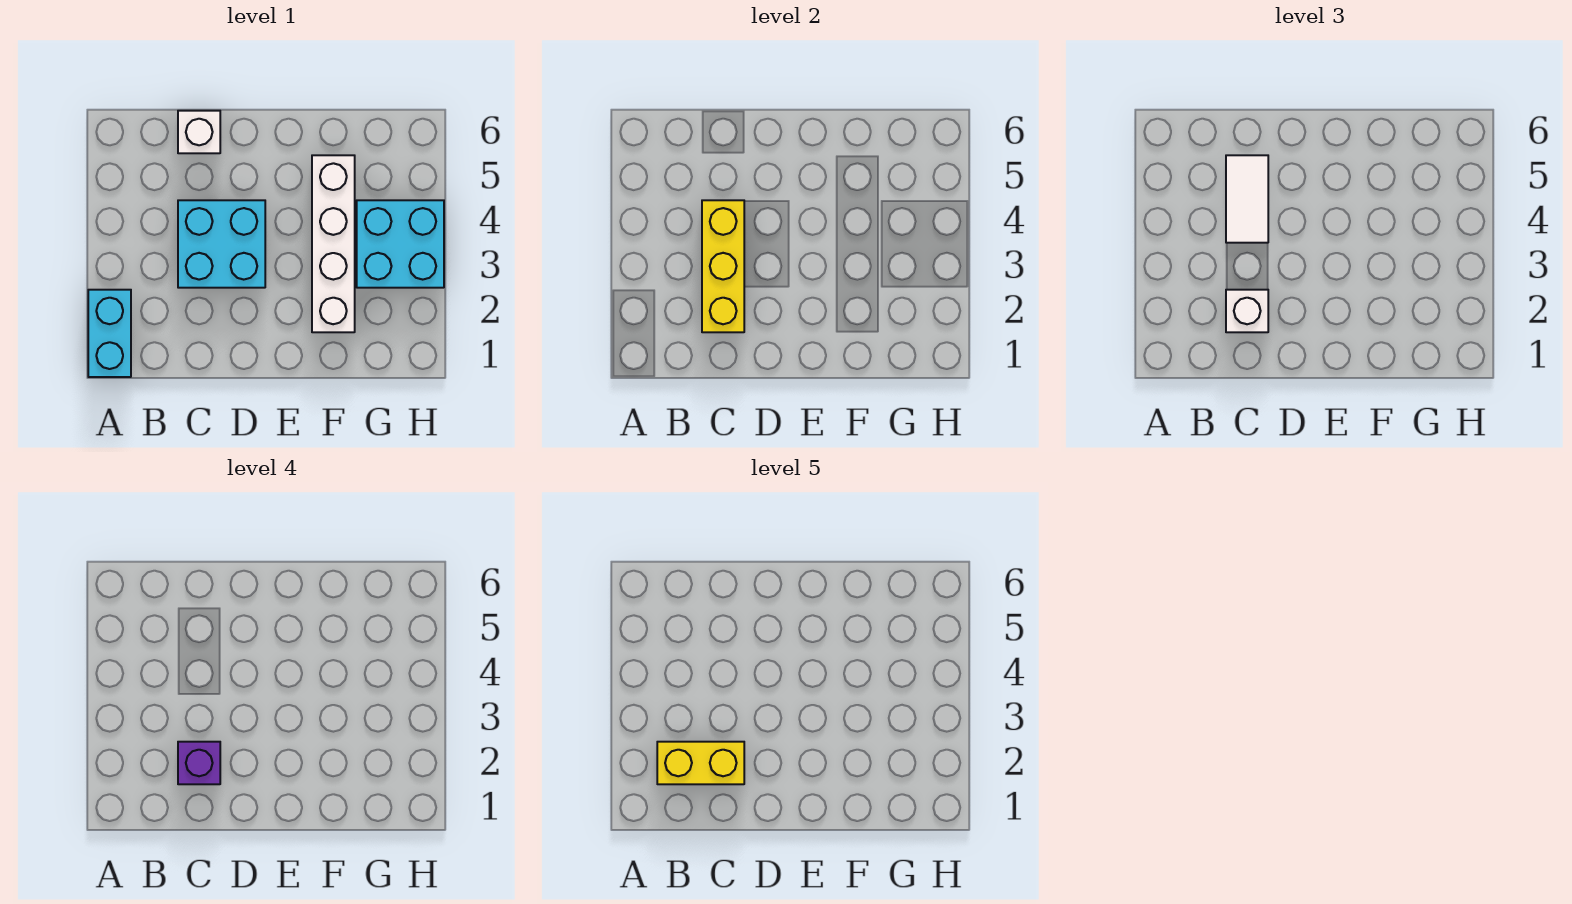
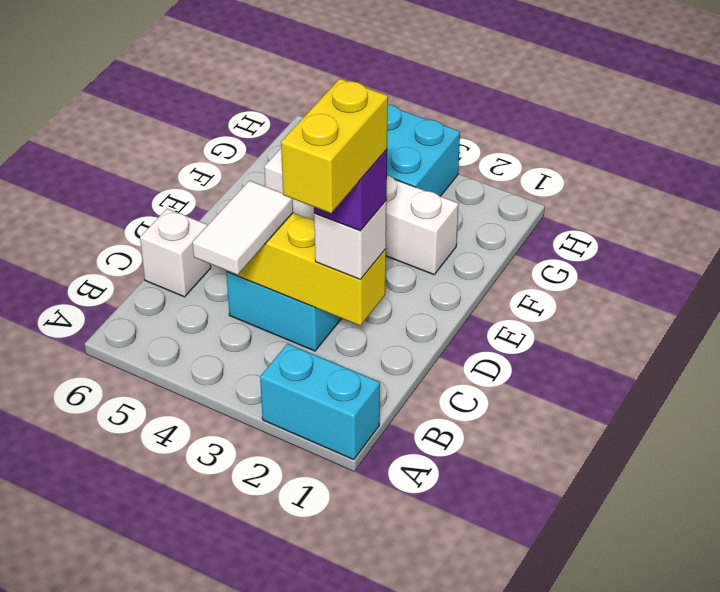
white 1x2 tile [1226,155,1268,243] -> white 1x2 tile turned to [192,181,293,275]

